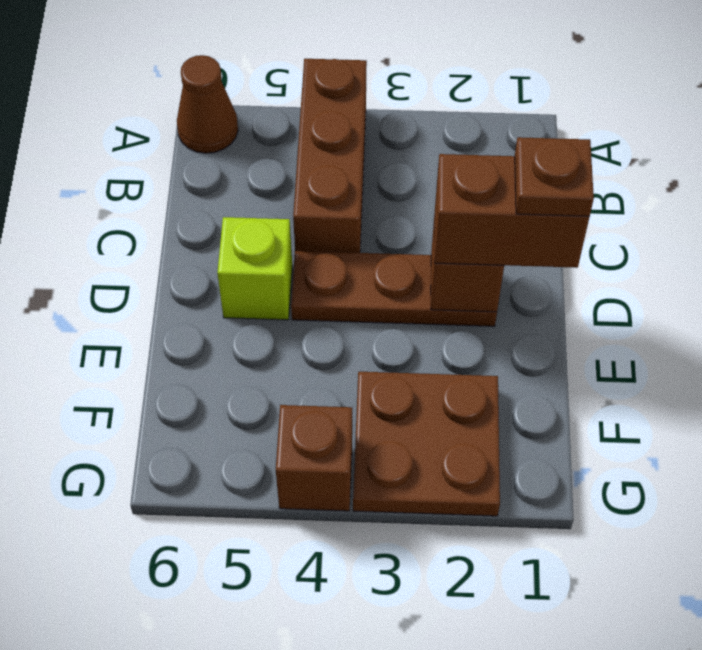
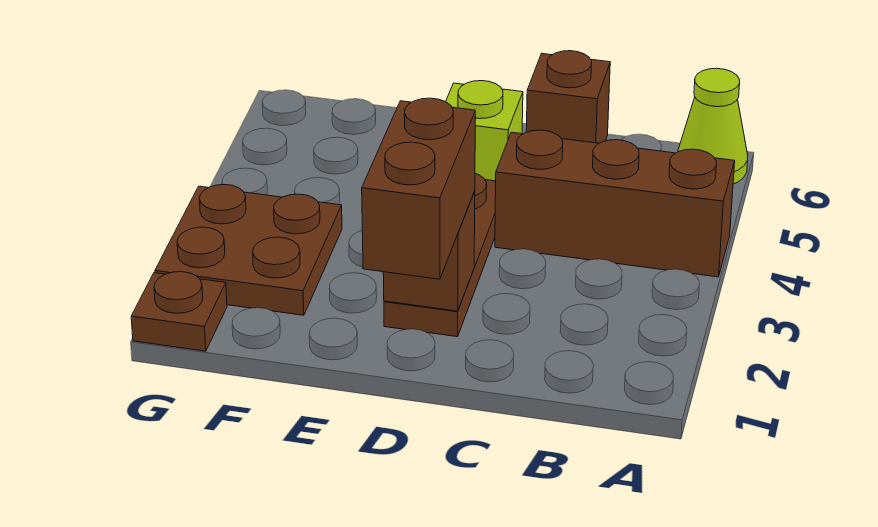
brown 1x1 cone [177,55,238,153] -> lime 1x1 cone [678,68,748,184]
brown 1x1 plate [515,137,594,216] -> brown 1x1 plate moved to [131,272,227,351]
brown 1x1 brick [276,405,352,511] -> brown 1x1 brick moved to [526,51,610,143]

